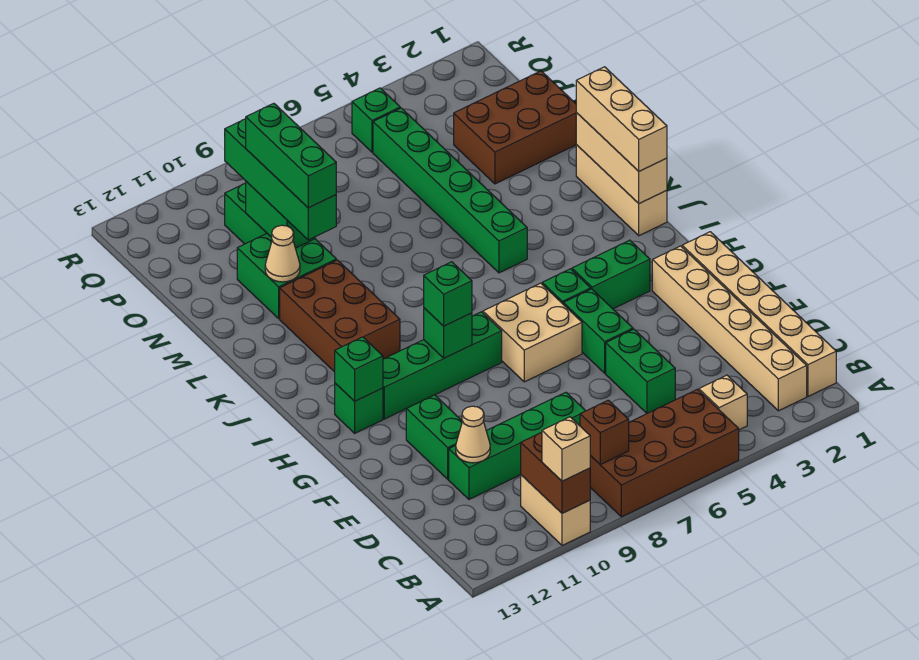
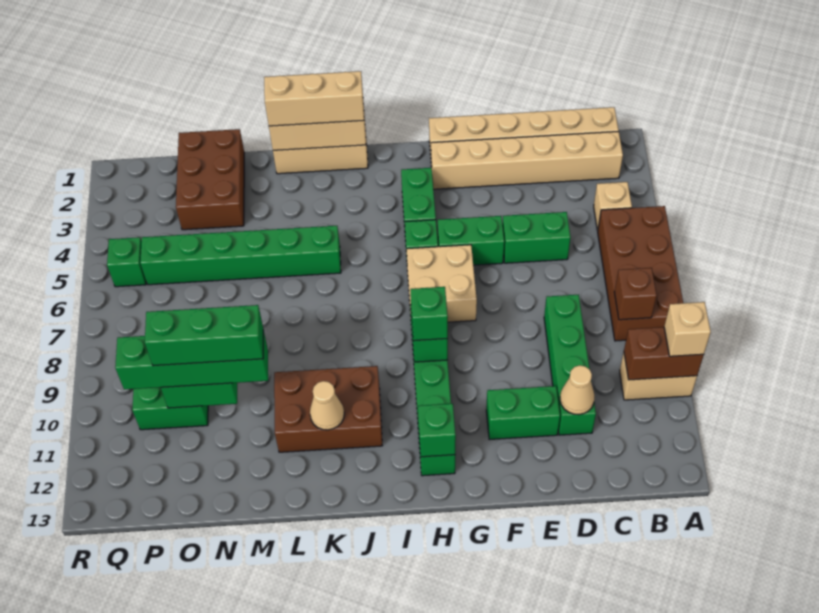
green 2x2 brick [237,234,336,318] -> none
tan 1x1 cone [265,225,300,282] -> tan 1x1 cone moved to [310,381,344,430]

